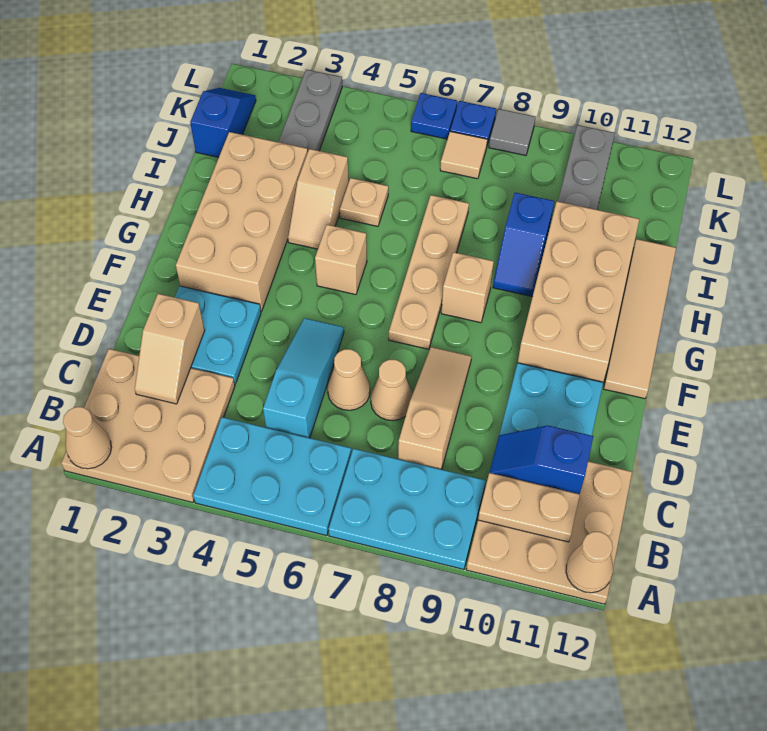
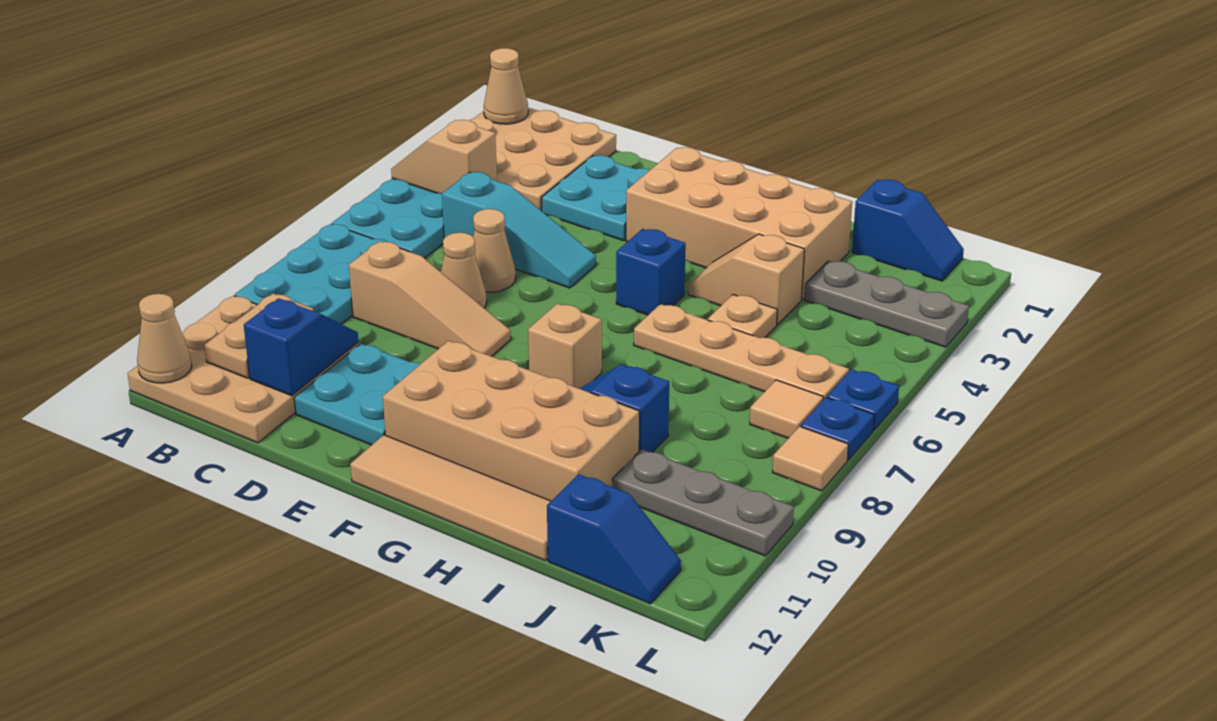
tan 1x2 slope [135,294,205,404] -> tan 1x2 slope moved to [391,120,497,194]
tan 1x4 plate [389,195,469,349] -> tan 1x4 plate moved to [634,304,849,400]
tan 1x1 brick [315,225,367,295] -> blue 1x1 brick [616,229,686,315]
none -> blue 1x2 slope [547,474,681,604]
grey 1x1 tile [489,109,535,156] -> tan 1x1 tile [772,426,848,491]

